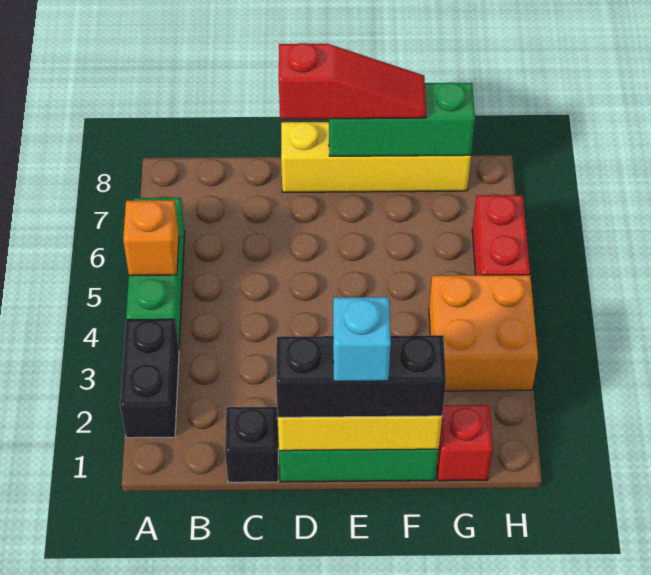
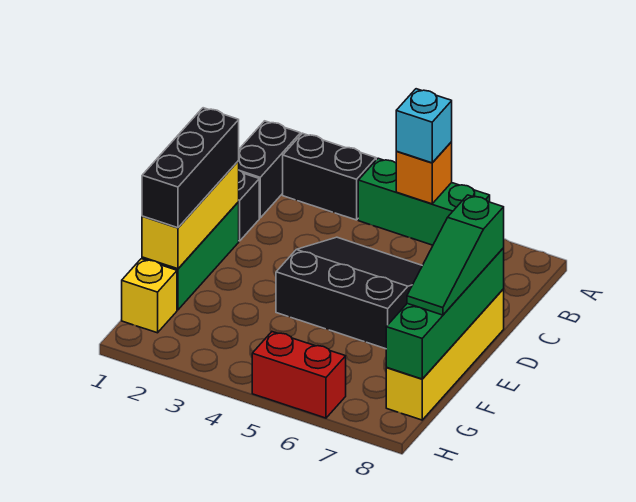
none -> black 1x2 brick [239,121,301,218]
none -> black 3x3 slope [276,237,422,349]
red 1x3 slope [279,43,426,119] -> green 1x3 slope [407,195,504,315]
cyan 1x1 brick [333,297,391,381] -> cyan 1x1 brick moved to [396,89,452,163]
green 1x3 brick [329,83,475,156] -> green 1x4 brick [386,248,504,379]
red 1x1 brick [437,405,493,481] -> yellow 1x1 brick [122,259,177,333]
orange 2x2 brick [429,275,538,391] -> none

